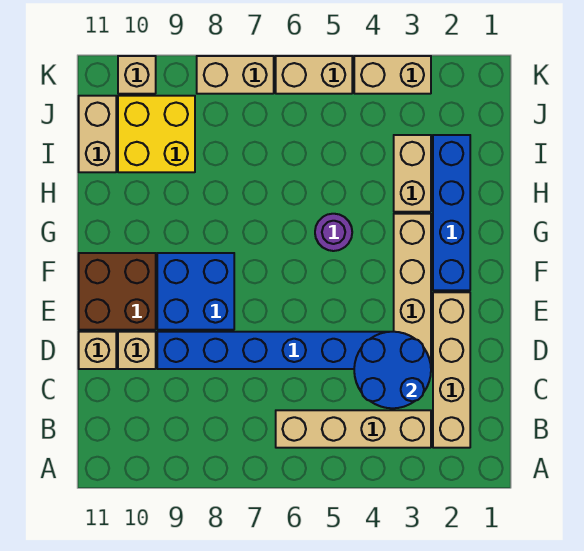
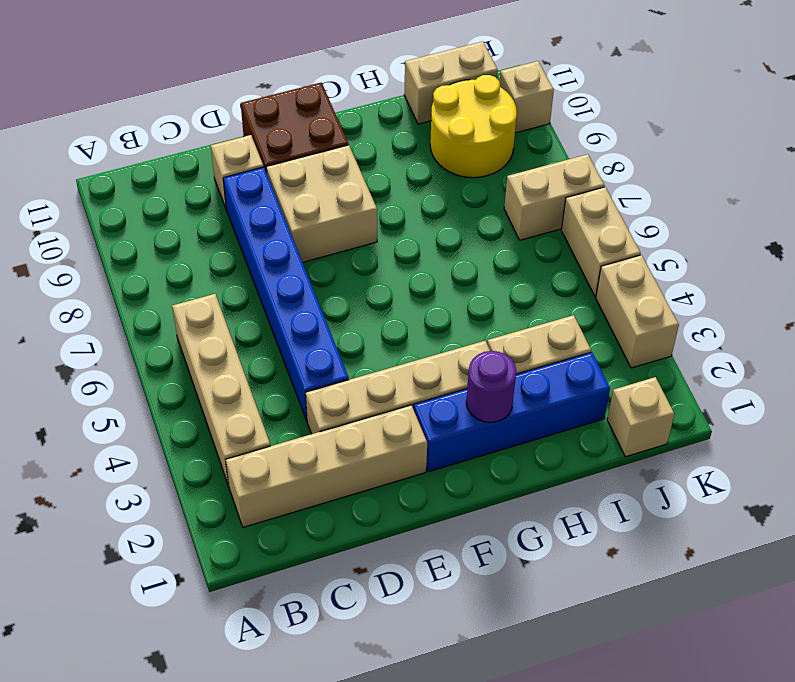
blue 2x2 round brick [354,332,431,408] -> none
tan 1x1 brick [79,332,116,369] -> tan 1x1 brick moved to [607,377,674,457]
blue 2x2 brick [157,253,234,330] -> tan 2x2 brick [266,145,377,262]
purple 1x1 round brick [315,214,352,251] -> purple 1x1 round brick moved to [466,351,516,422]
yellow 2x2 brick [118,96,195,172] -> yellow 2x2 round brick [430,75,517,178]
tan 1x2 brick [197,56,274,94] -> tan 1x2 brick turned to [504,154,605,240]

